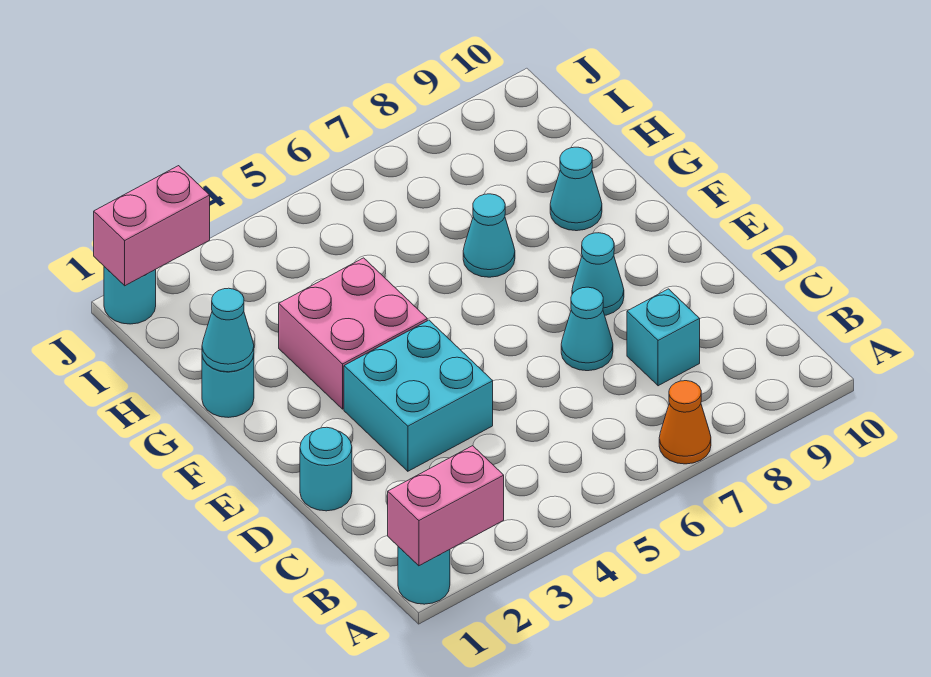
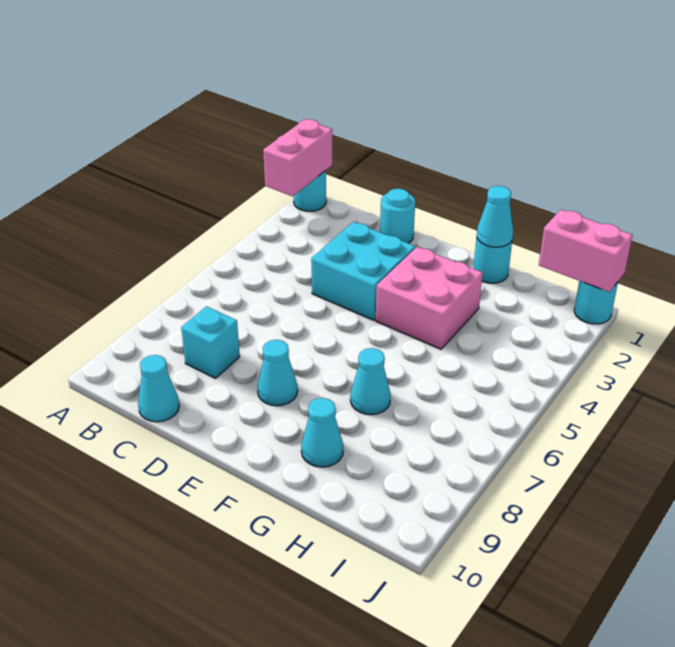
orange 1x1 cone [659,381,711,464] -> none
cyan 1x1 cone [561,287,613,371] -> cyan 1x1 cone moved to [138,355,179,422]
pink 1x2 brick [94,166,210,286] -> pink 1x2 brick turned to [539,210,633,292]

